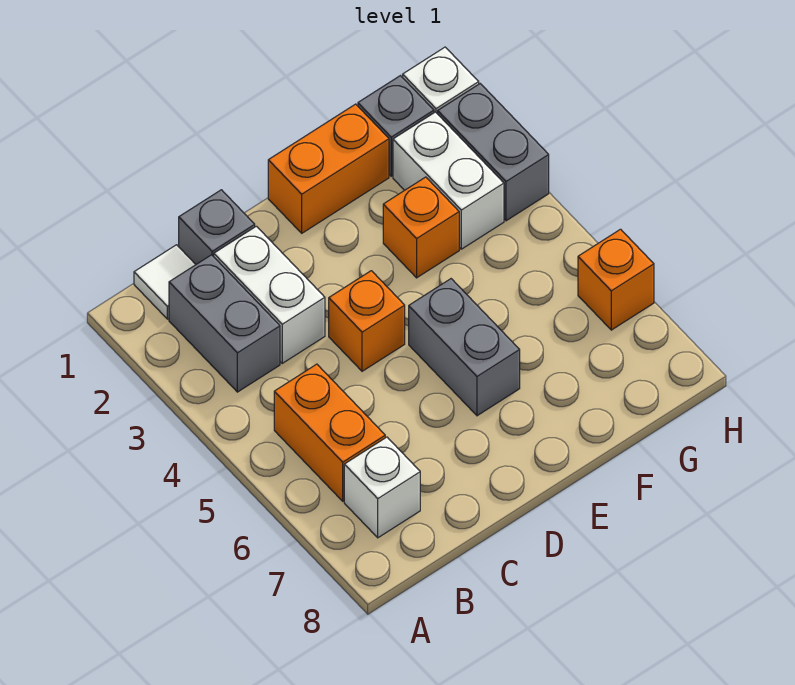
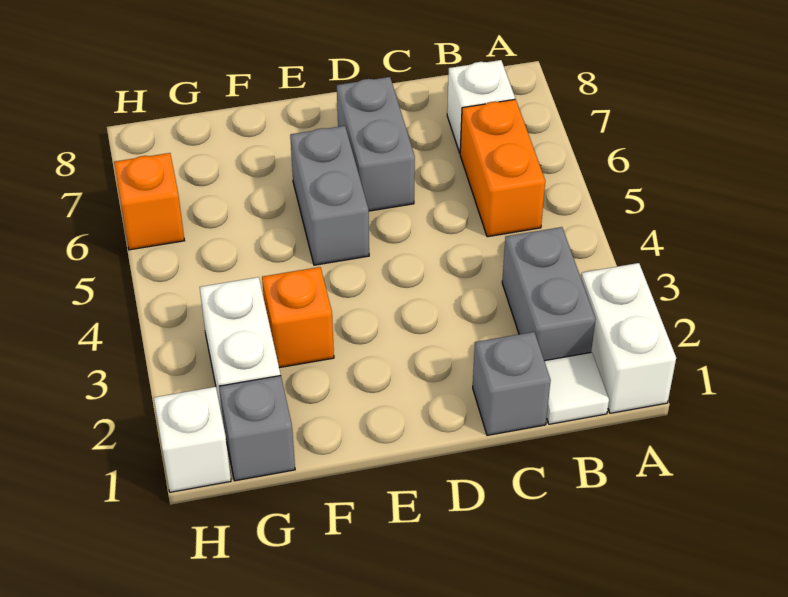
white 1x2 brick [214,226,325,363] -> white 1x2 brick moved to [581,263,676,413]
orange 1x1 brick [329,271,405,371] -> none
orange 1x2 brick [268,104,389,233] -> none
grey 1x2 brick [438,84,549,221] -> grey 1x2 brick moved to [337,77,415,211]

